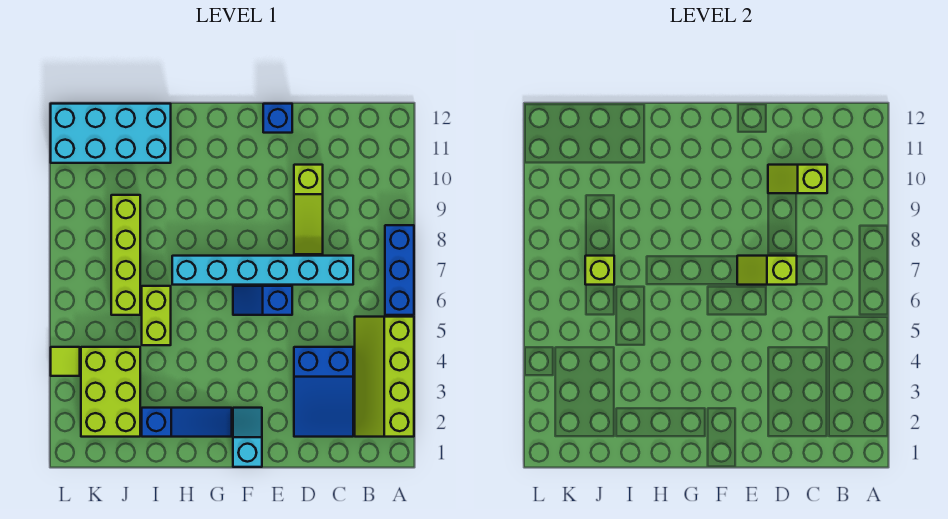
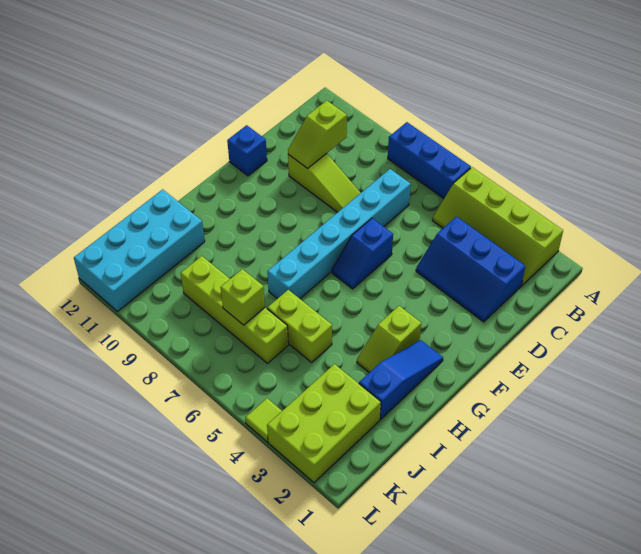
blue 2x3 slope [294,347,353,437] -> blue 2x3 slope turned to [416,217,525,322]
lime 1x2 slope [737,256,797,285] -> lime 1x2 slope moved to [357,306,421,373]
cyan 1x2 slope [233,408,262,467] -> none
lime 2x3 brick [81,347,140,437] -> lime 2x3 brick turned to [267,364,381,483]

